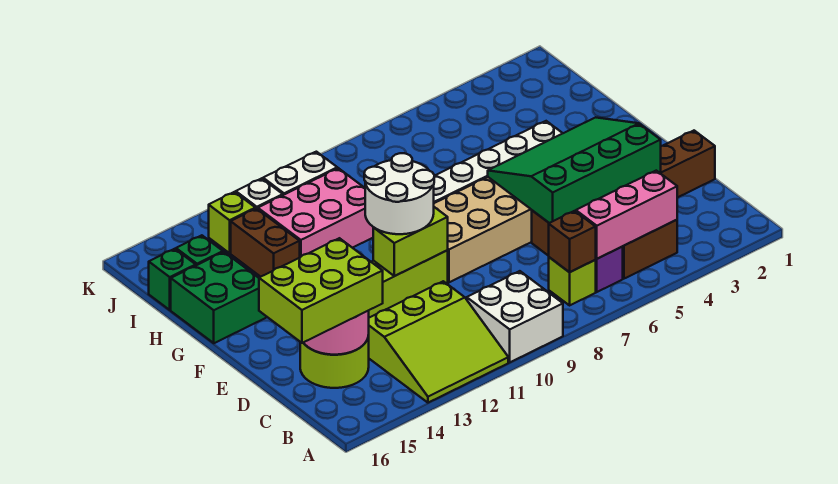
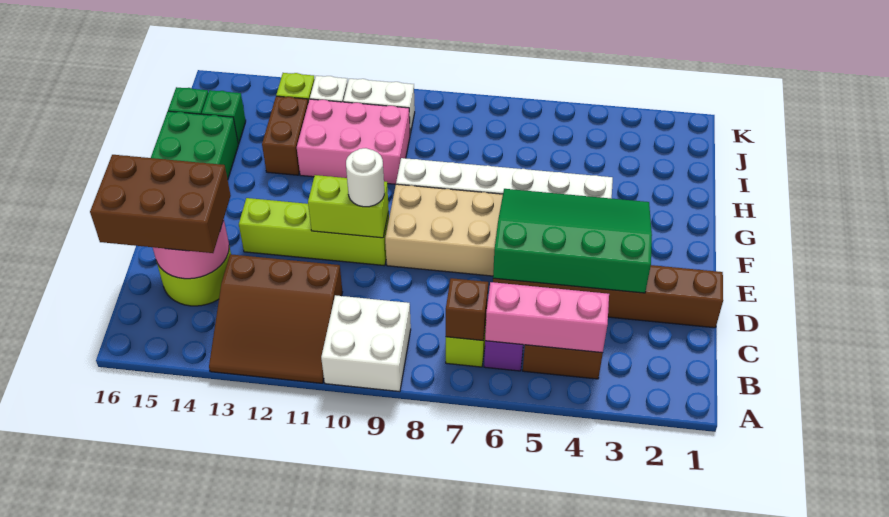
lime 3x3 slope [369,281,508,403] -> brown 3x3 slope [209,254,342,383]
lime 2x3 brick [259,238,383,343] -> brown 2x3 brick [90,155,231,253]
white 2x2 round brick [364,153,434,234] -> white 1x1 round brick [346,148,384,207]

